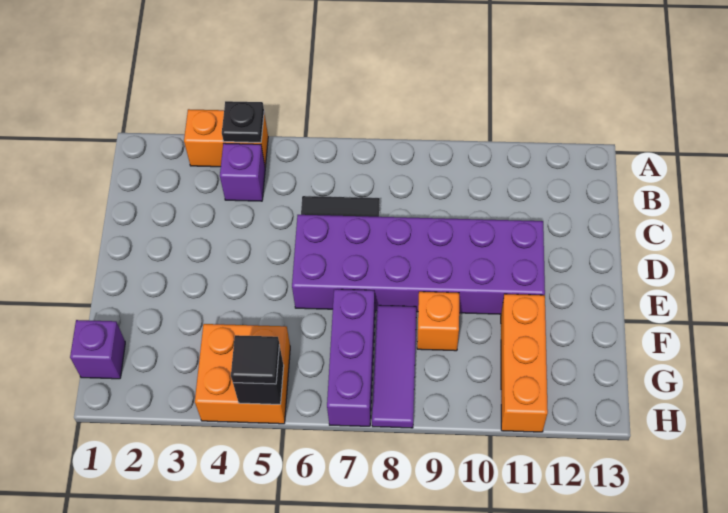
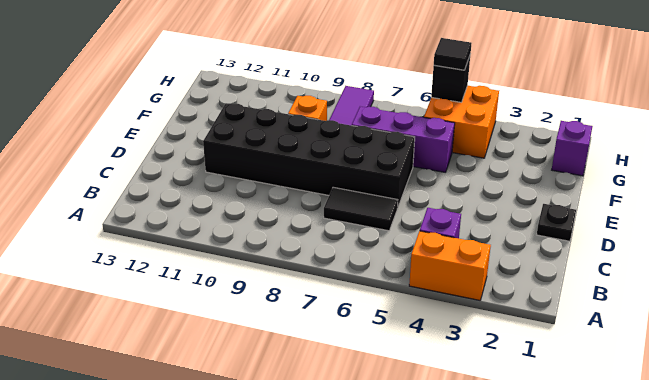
black 1x1 plate [222,101,264,142] -> black 1x1 plate moved to [537,204,576,241]
purple 2x6 brick [292,215,545,314] -> black 2x6 brick [203,103,415,208]
purple 1x3 brick [327,289,375,426] -> purple 1x3 brick turned to [352,106,455,172]
orange 1x3 brick [501,294,548,432] -> none

